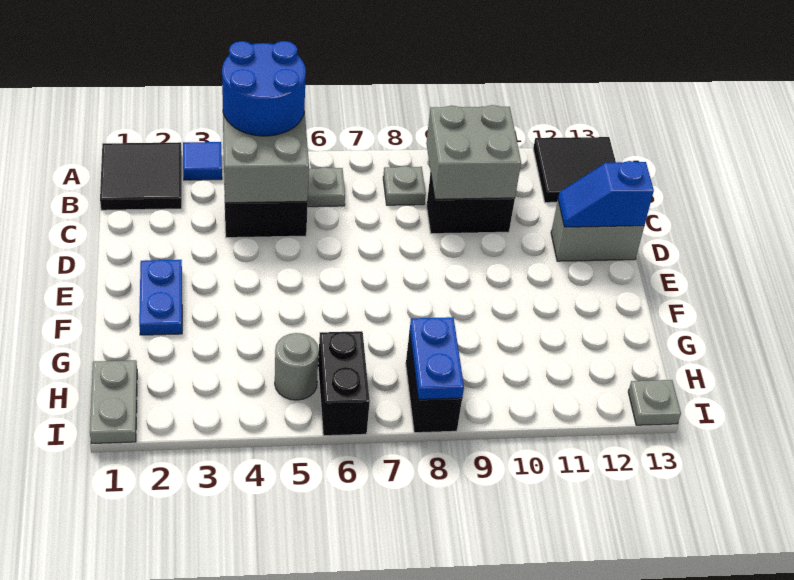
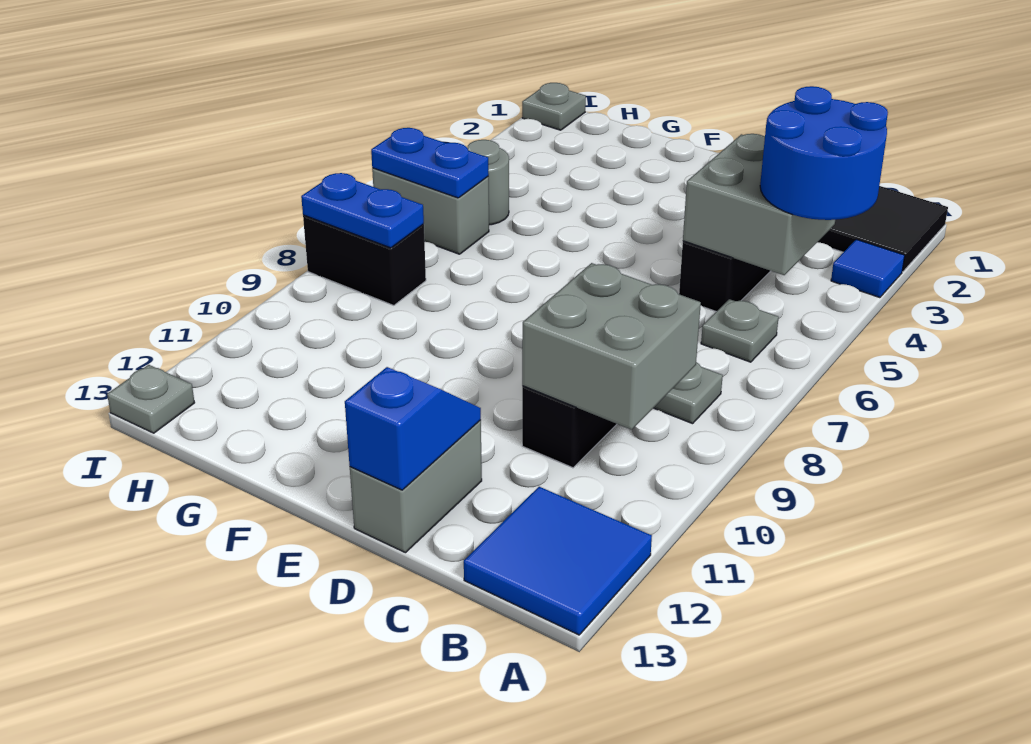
black 2x2 tile [533,137,616,203] -> blue 2x2 tile [464,487,652,635]
blue 1x2 plate [139,260,182,335] -> blue 1x2 plate moved to [371,128,489,198]
grey 1x2 plate [90,360,137,444] -> grey 1x1 plate [522,83,586,130]
black 1x2 brick [318,331,370,436] -> grey 1x2 brick [372,168,489,254]

